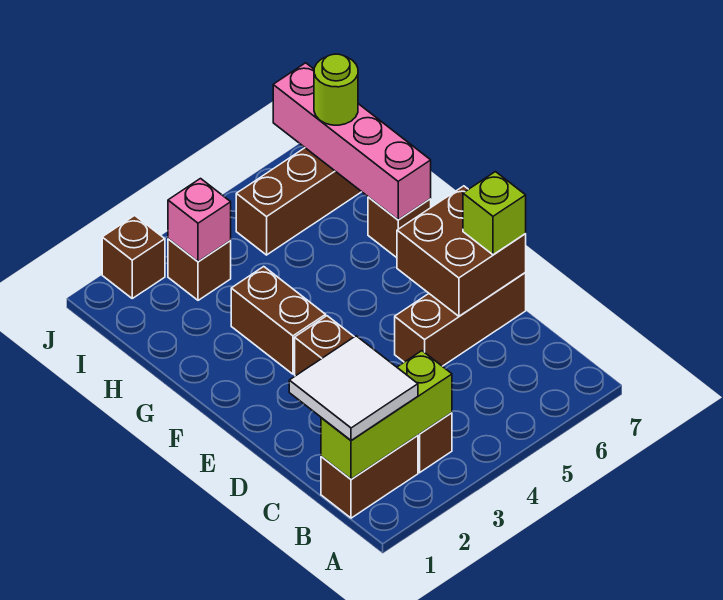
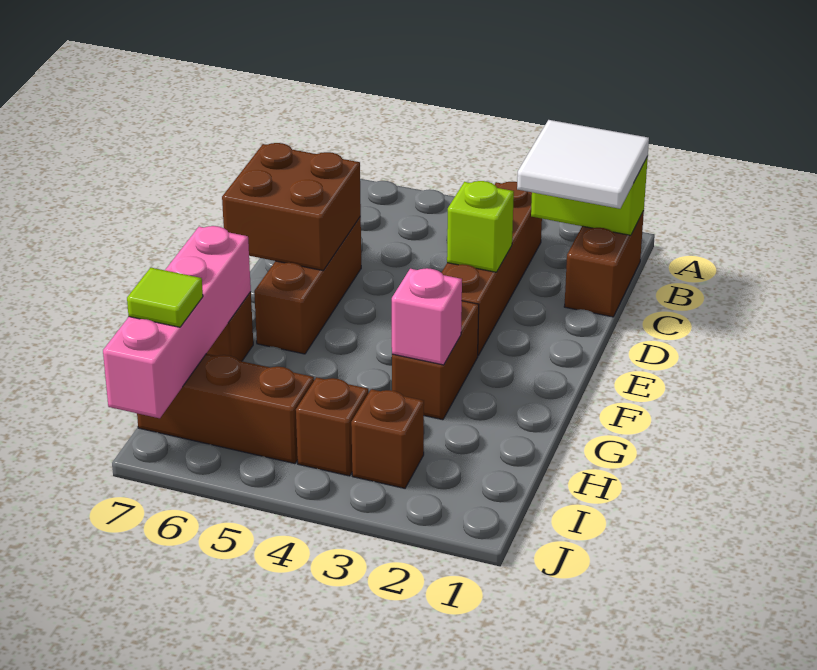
brown 1x2 brick [321,435,418,518] -> brown 1x2 brick turned to [564,210,644,317]
lime 1x3 brick [321,351,452,479] -> lime 1x2 brick [531,157,648,235]
brown 1x3 brick [395,272,526,366] -> brown 1x3 brick turned to [254,217,361,354]
lime 1x1 brick [463,172,526,255] -> lime 1x1 brick moved to [447,181,514,272]
pink 1x1 brick [168,179,231,262] -> pink 1x1 brick moved to [392,268,462,365]
lime 1x1 round brick [314,54,358,125] -> lime 1x1 tile [127,268,203,327]
brown 1x1 brick [102,215,165,298] -> brown 1x1 brick moved to [296,377,368,476]

